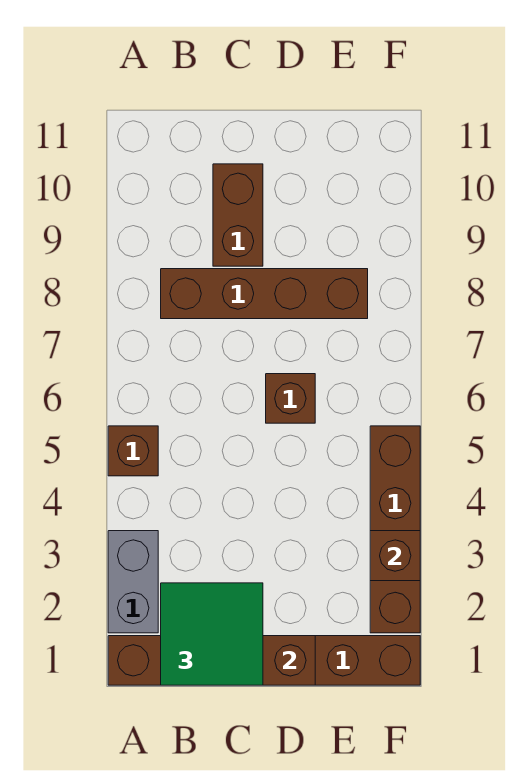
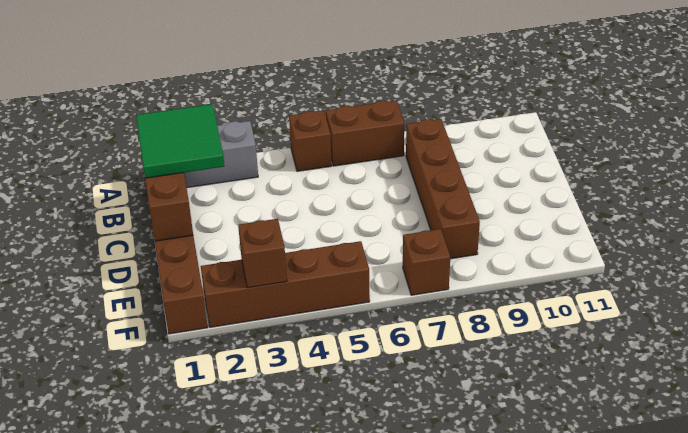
brown 1x2 brick [213,164,263,266] -> brown 1x2 brick moved to [326,100,404,166]
brown 1x1 brick [266,374,315,423] -> brown 1x1 brick moved to [403,229,450,295]

